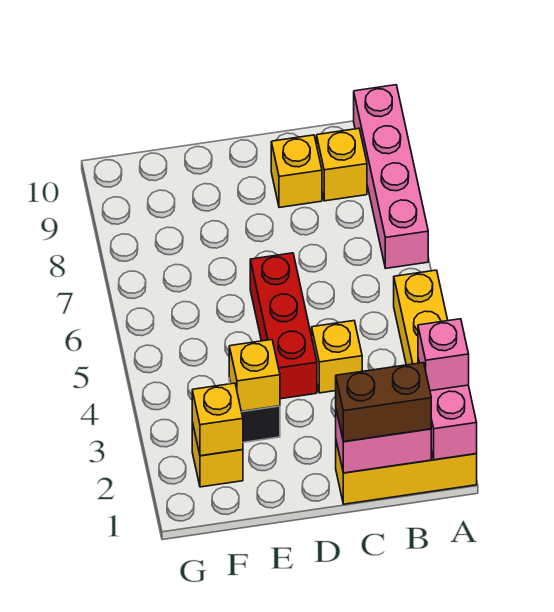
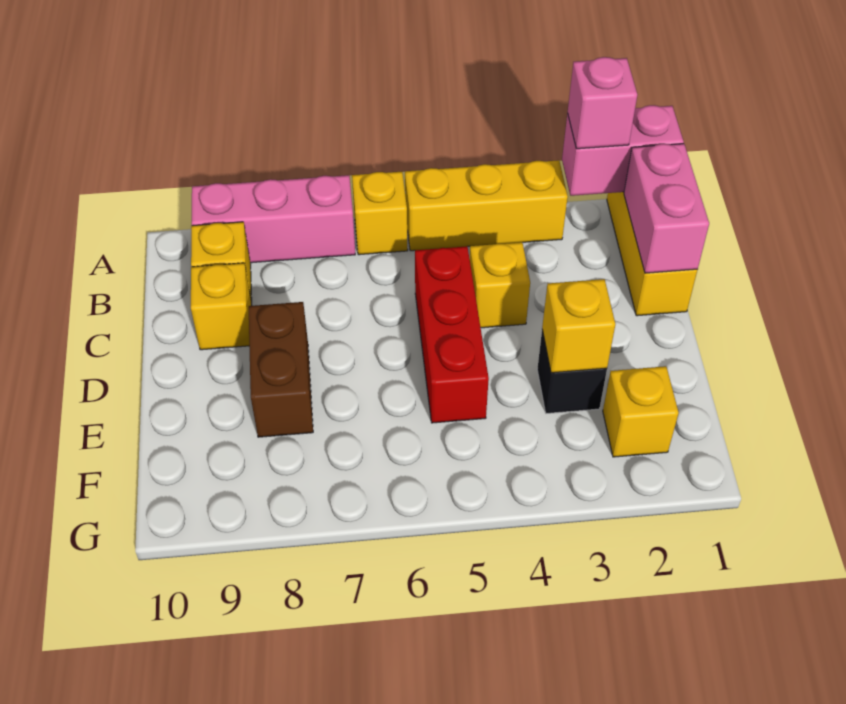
pink 1x4 brick [354,85,428,268] -> pink 1x3 brick [192,175,355,263]
brown 1x2 brick [336,363,431,442] -> brown 1x2 brick moved to [249,302,313,437]
red 1x3 brick [250,253,317,399] -> red 1x3 brick turned to [415,246,489,423]
yellow 1x1 brick [192,383,243,456] -> yellow 1x1 brick moved to [352,172,408,255]

